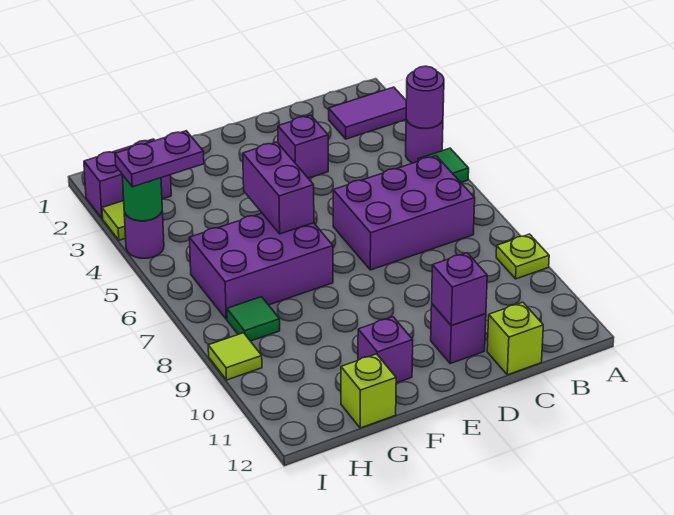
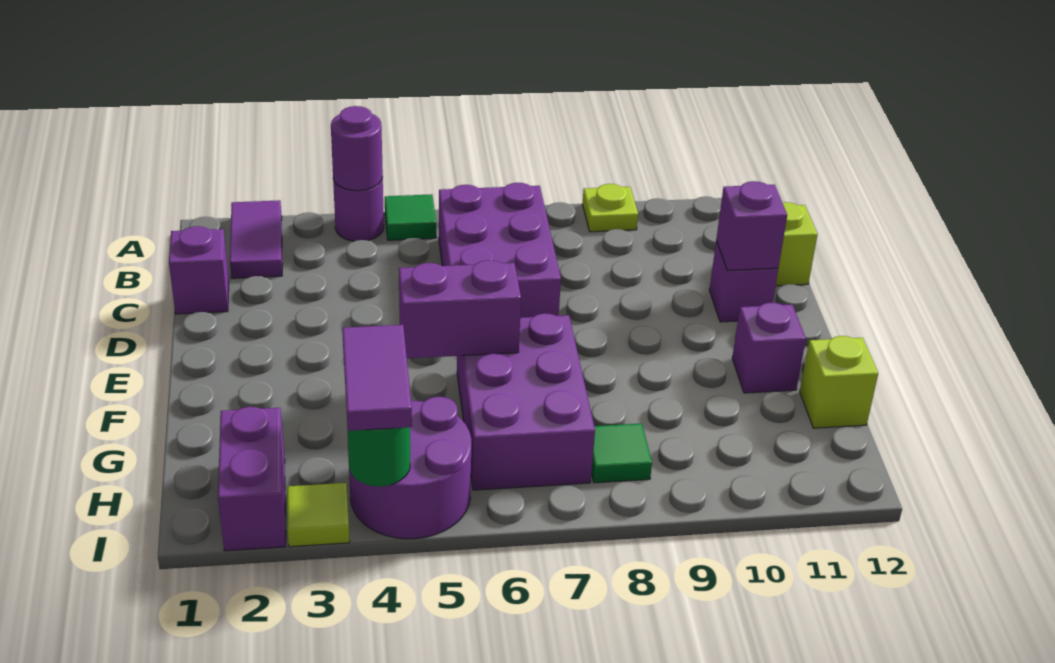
purple 1x1 brick [278,115,328,178] -> purple 1x1 brick moved to [169,226,229,314]
purple 1x2 plate [115,131,204,187] -> purple 1x2 tile [342,325,412,431]
purple 1x1 round brick [124,211,164,258] -> purple 2x2 round brick [348,397,471,539]
lime 1x1 tile [208,333,262,380] -> none

